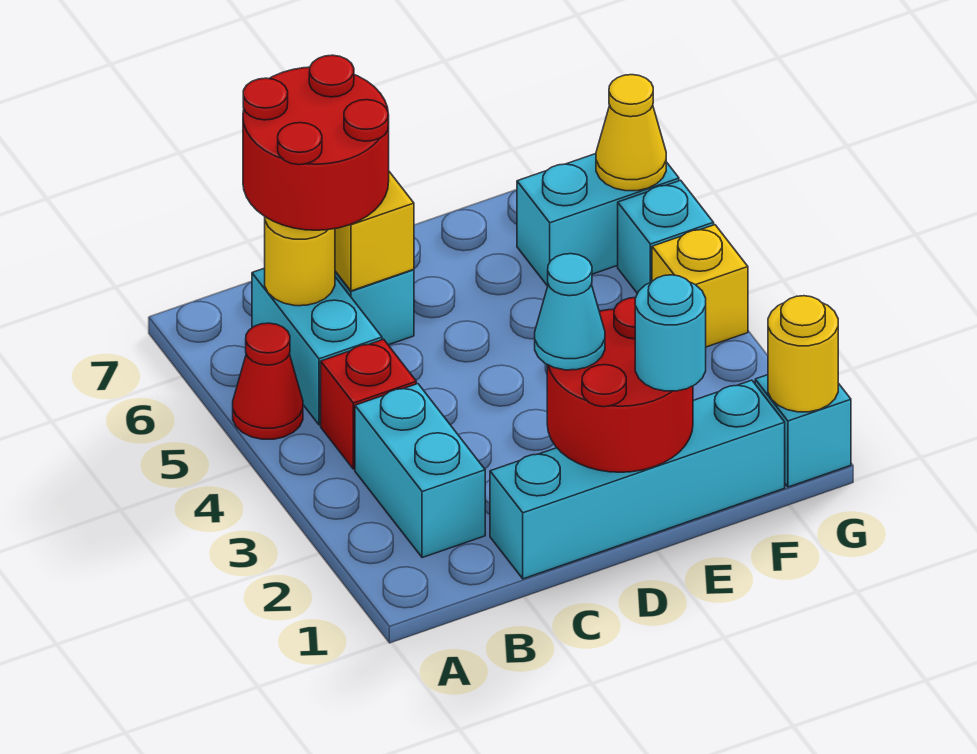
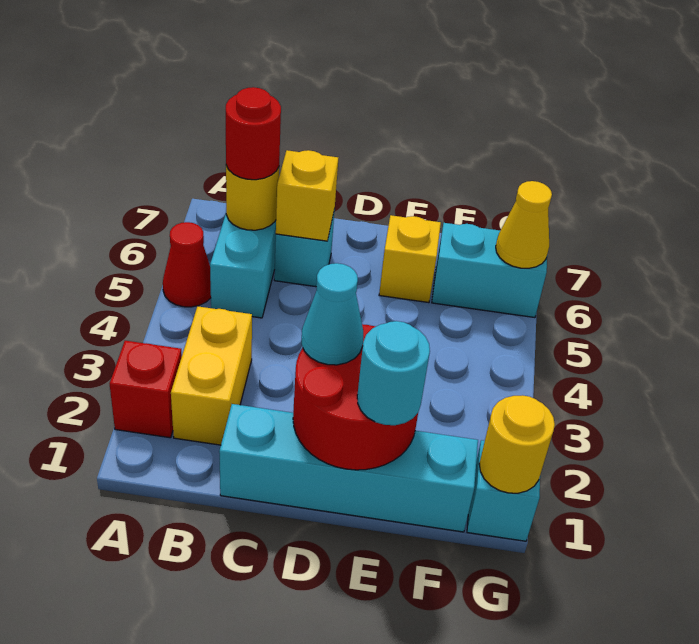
cyan 1x2 brick [355,384,485,558] -> yellow 1x2 brick [171,306,252,445]
red 1x1 brick [321,339,416,469] -> red 1x1 brick moved to [110,341,182,438]
red 2x2 round brick [243,55,389,230] -> red 1x1 round brick [226,87,281,180]
yellow 1x1 brick [652,225,748,347] -> yellow 1x1 brick moved to [379,215,441,303]
cyan 1x1 brick [618,180,714,293] -> none

